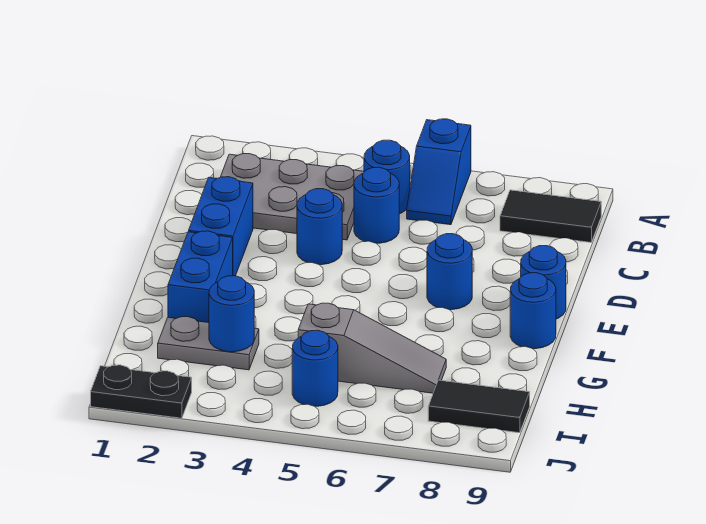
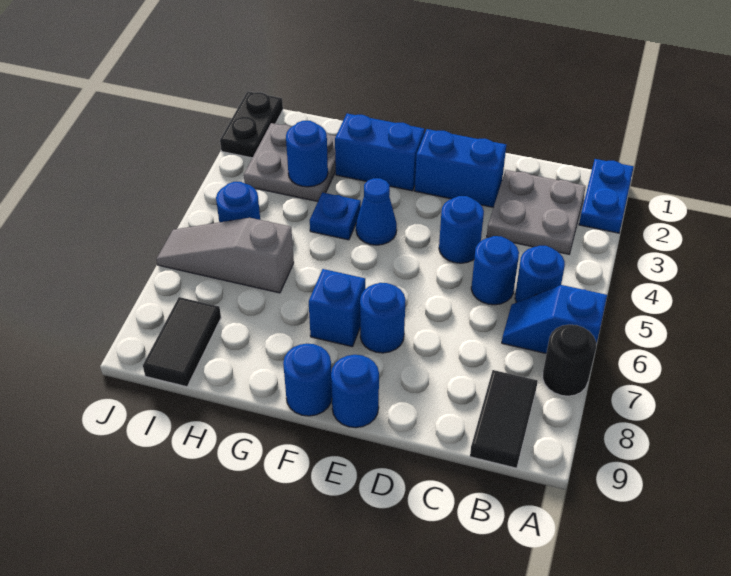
none -> blue 1x2 plate [579,159,634,233]
none -> black 1x1 round brick [543,325,596,396]
grey 2x3 plate [221,154,364,240] -> grey 2x2 plate [487,170,586,254]
none -> blue 1x1 cone [356,178,397,245]
none -> blue 1x1 brick [309,269,365,347]
none -> blue 1x1 plate [310,192,361,240]
grey 1x2 plate [158,317,259,370] -> grey 2x2 plate [244,123,336,201]
grey 1x3 slope [298,303,446,393] -> grey 1x3 slope turned to [157,218,294,293]

